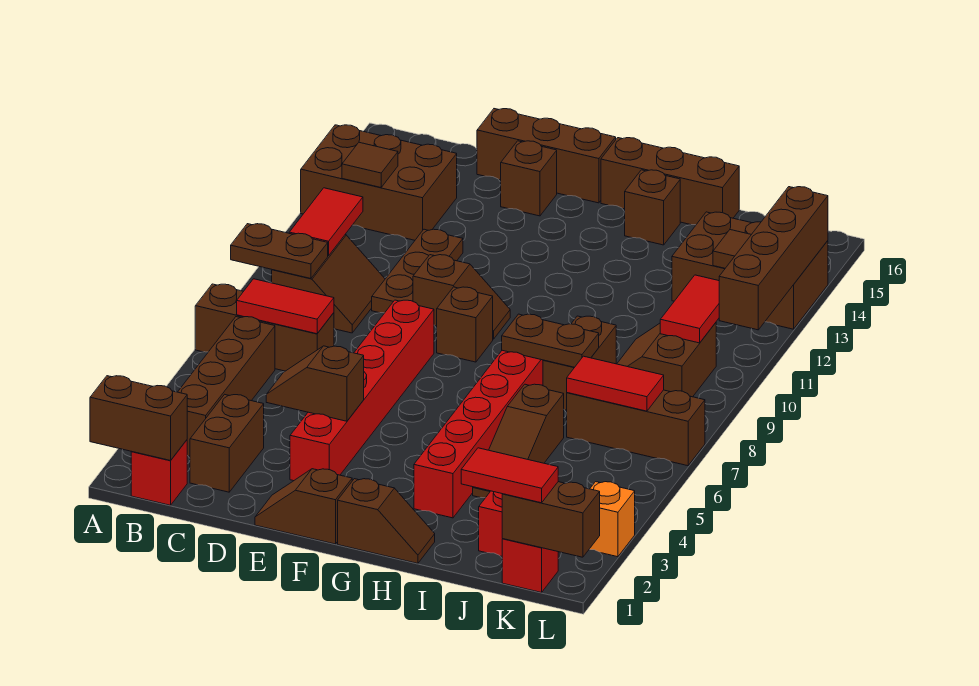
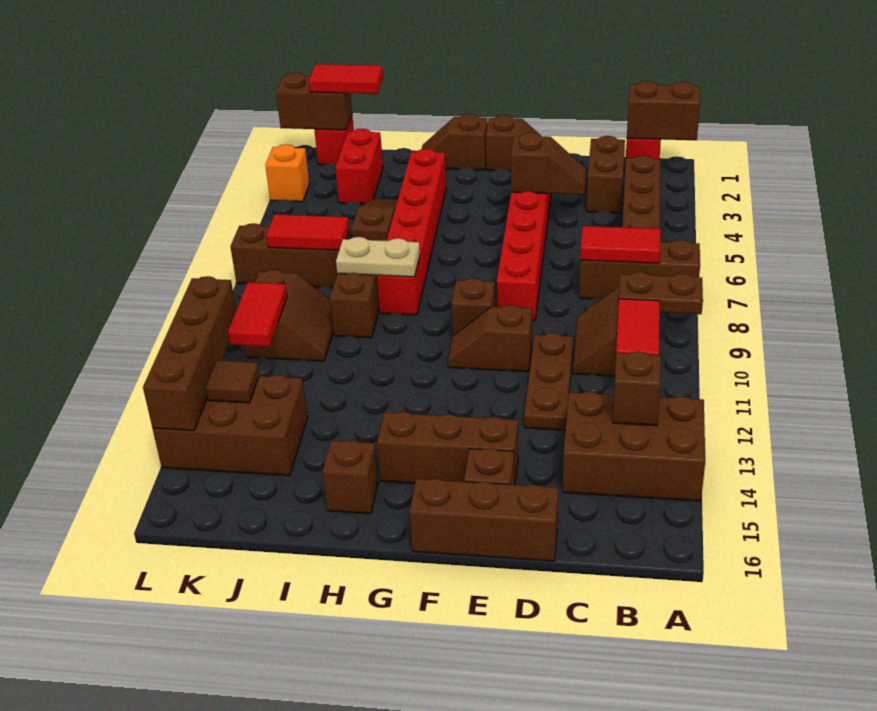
brown 1x1 tile [342,142,398,187] -> brown 1x1 brick [613,351,661,426]
brown 1x3 brick [601,138,739,225] -> brown 1x3 brick moved to [377,412,518,485]
brown 1x2 plate [502,314,599,367] -> tan 1x2 plate [336,237,420,277]

